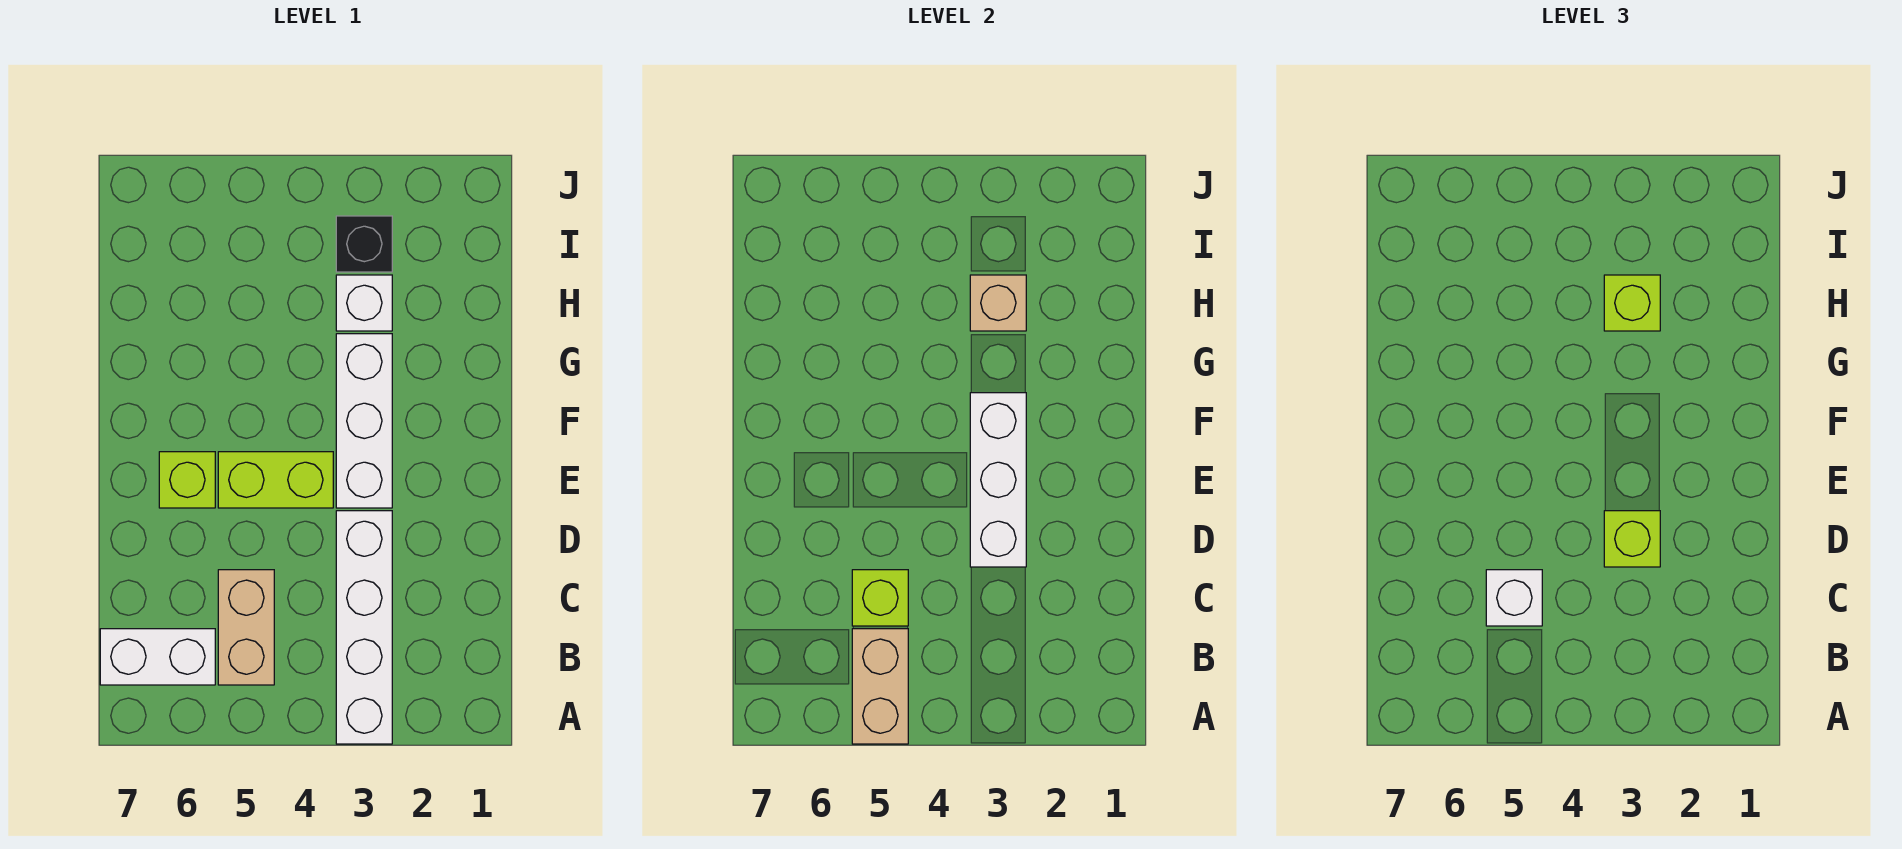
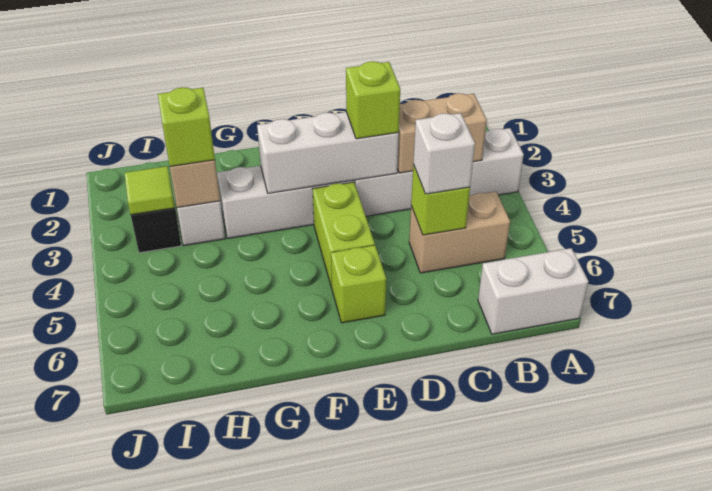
tan 1x2 brick [852,629,908,744] -> tan 1x2 brick moved to [397,93,487,173]
white 1x2 brick [100,629,215,685] -> white 1x2 brick turned to [478,248,589,334]
none -> lime 1x1 tile [125,166,175,215]

